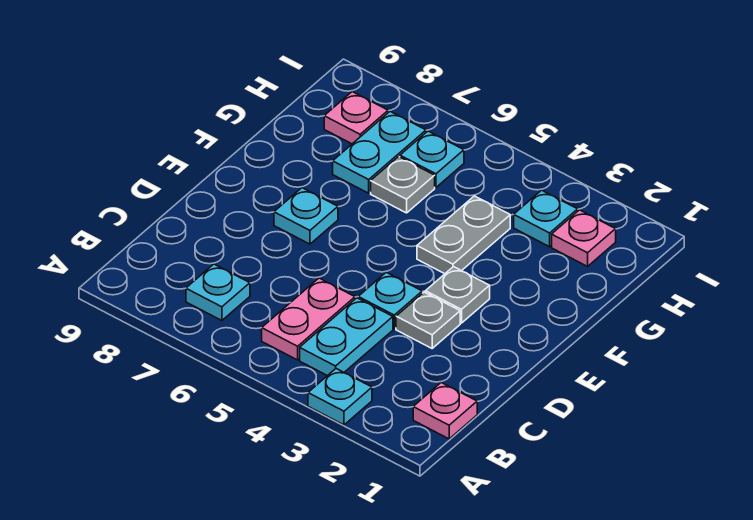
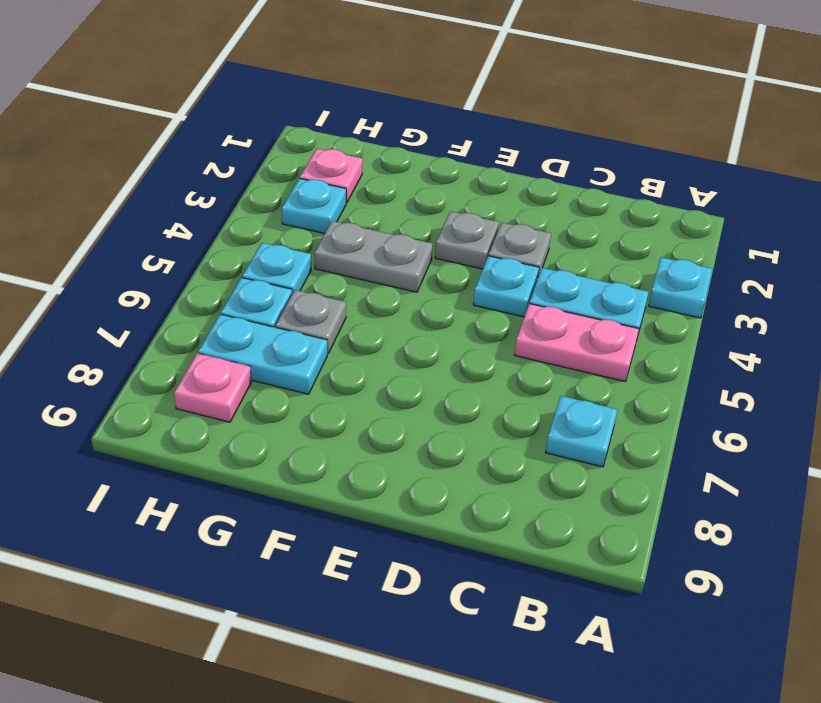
pink 1x1 plate [413,383,477,439] -> none
cyan 1x1 plate [274,188,338,244] -> cyan 1x1 plate moved to [242,243,311,294]

